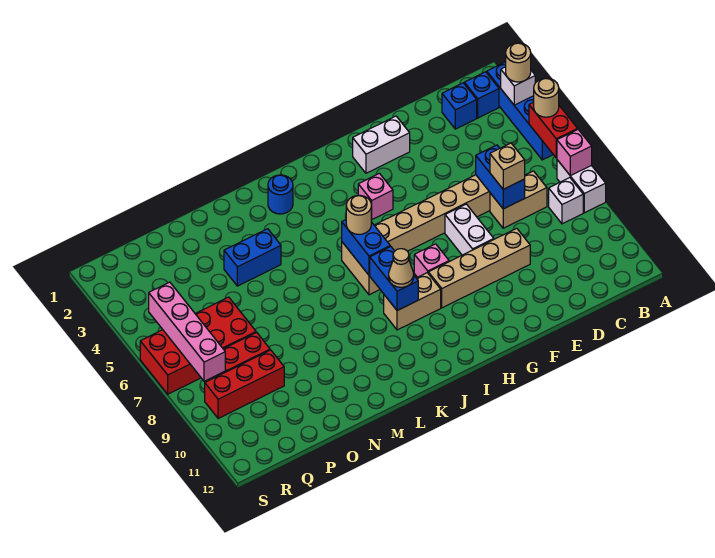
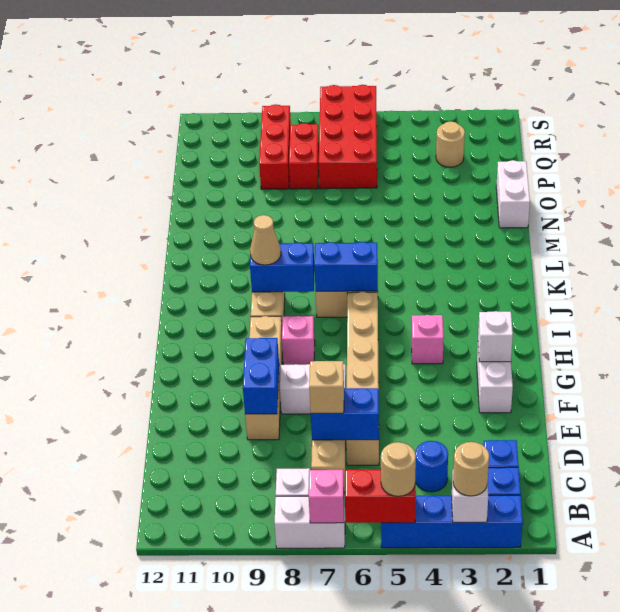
none -> white 1x1 brick [478,311,513,362]
tan 1x1 round brick [346,195,372,234] -> tan 1x1 round brick moved to [436,121,465,167]
blue 1x1 round brick [268,175,293,214] -> blue 1x1 round brick moved to [415,441,448,492]
blue 1x2 brick [224,229,281,286] -> blue 1x2 brick moved to [243,338,279,414]
none -> white 1x2 brick [496,160,530,228]
pink 1x4 brick [149,282,225,381] -> none

